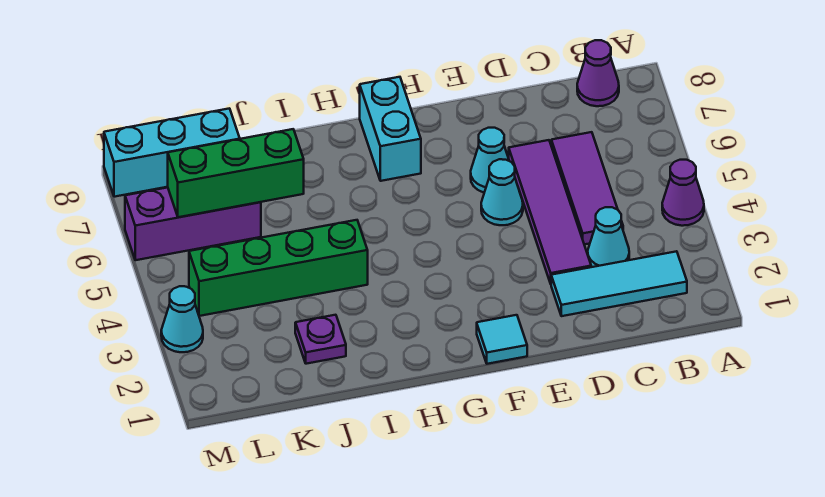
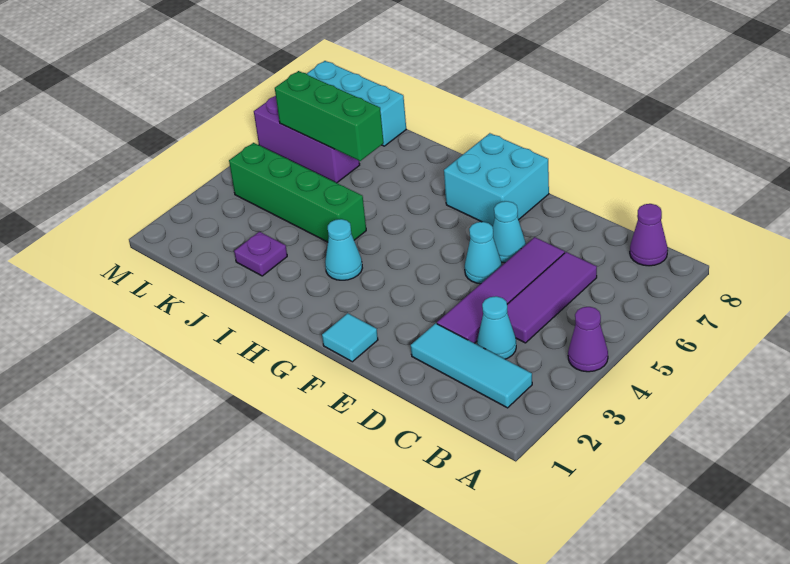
cyan 1x2 brick [360,77,421,181] -> cyan 2x2 brick [444,133,549,227]
cyan 1x1 cone [161,286,203,352] -> cyan 1x1 cone moved to [325,219,362,280]

